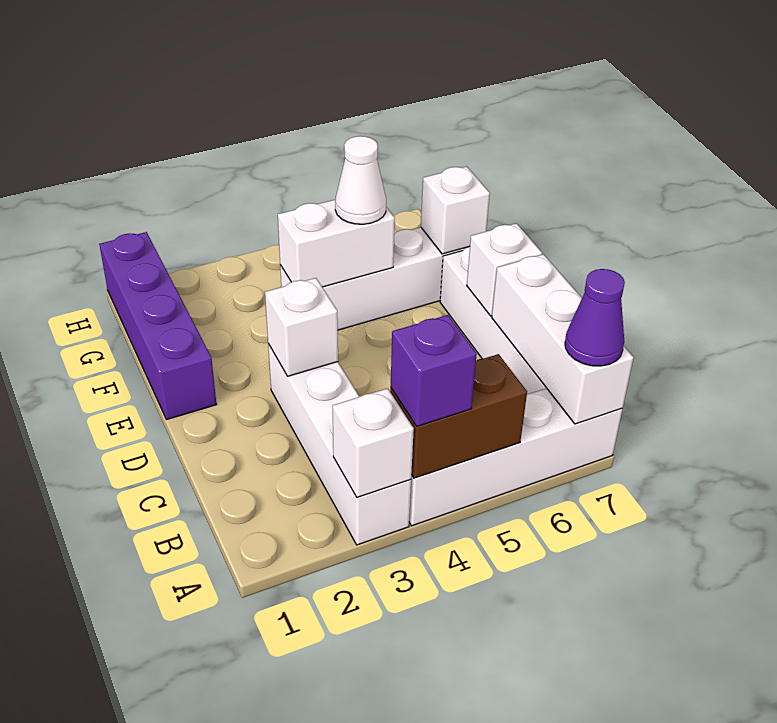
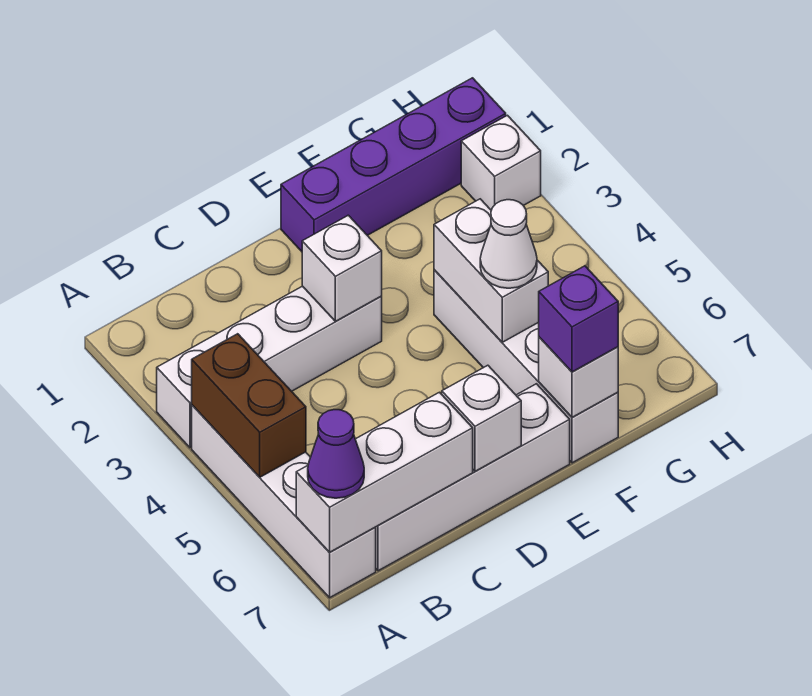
white 1x1 brick [332,388,414,497] -> white 1x1 brick moved to [461,115,541,210]
purple 1x1 brick [391,315,477,426] -> purple 1x1 brick moved to [539,266,618,372]

